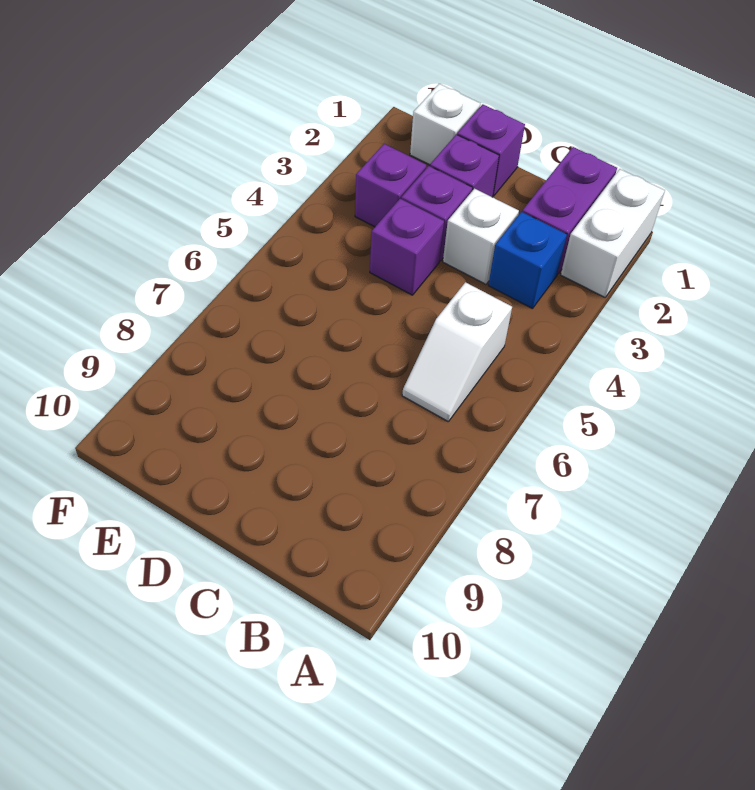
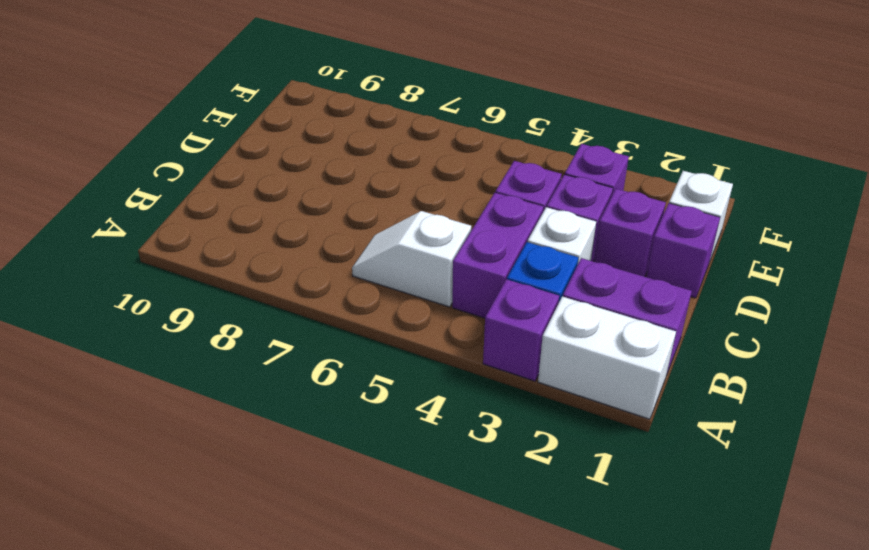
none -> purple 1x1 brick [483,279,559,381]
none -> purple 1x2 brick [452,193,543,318]

